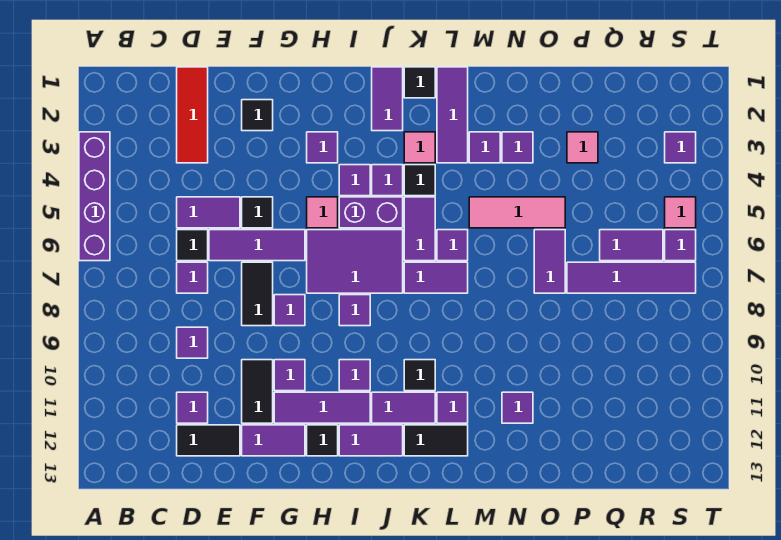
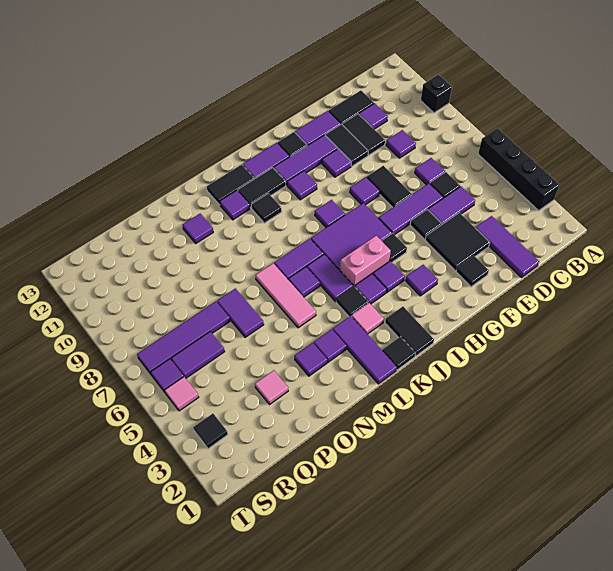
purple 1x4 brick [79,132,110,261] -> black 1x4 brick [478,128,560,211]
none -> black 1x1 brick [421,75,452,113]
red 1x3 tile [177,67,208,163] -> purple 1x3 tile [476,216,539,278]
none -> black 2x2 tile [425,213,490,271]
none -> black 1x2 tile [342,114,385,155]
pink 1x1 tile [307,197,338,228] -> black 1x1 tile [382,233,407,262]
purple 1x2 brick [339,197,403,228] -> pink 1x2 brick [340,236,391,287]
purple 1x2 tile [372,67,403,131] -> black 1x2 tile [385,307,434,356]
purple 1x2 tile [372,392,435,423] -> black 1x2 tile [238,168,286,208]
pink 1x3 tile [469,197,565,228] -> pink 1x3 tile turned to [255,263,316,328]
purple 1x1 tile [665,132,696,163] -> black 1x1 tile [193,414,228,449]

